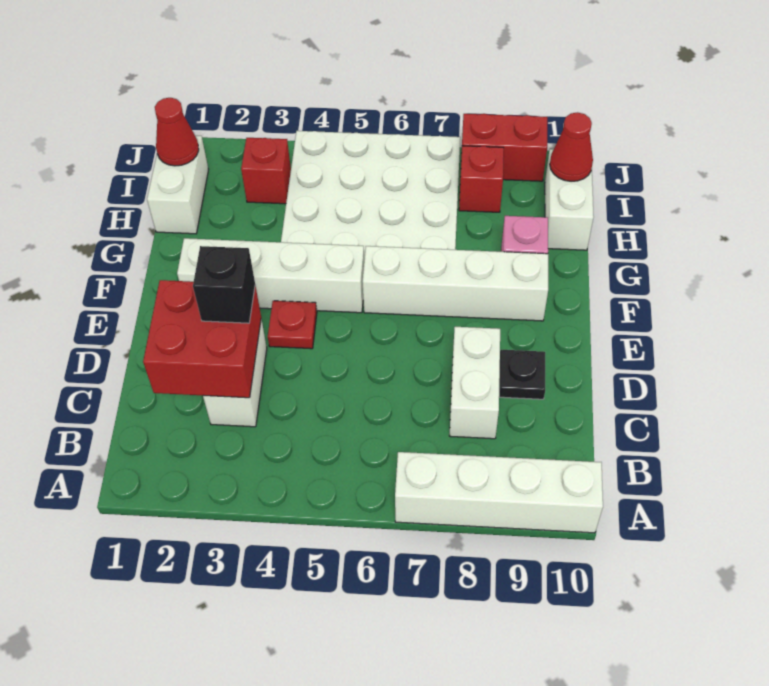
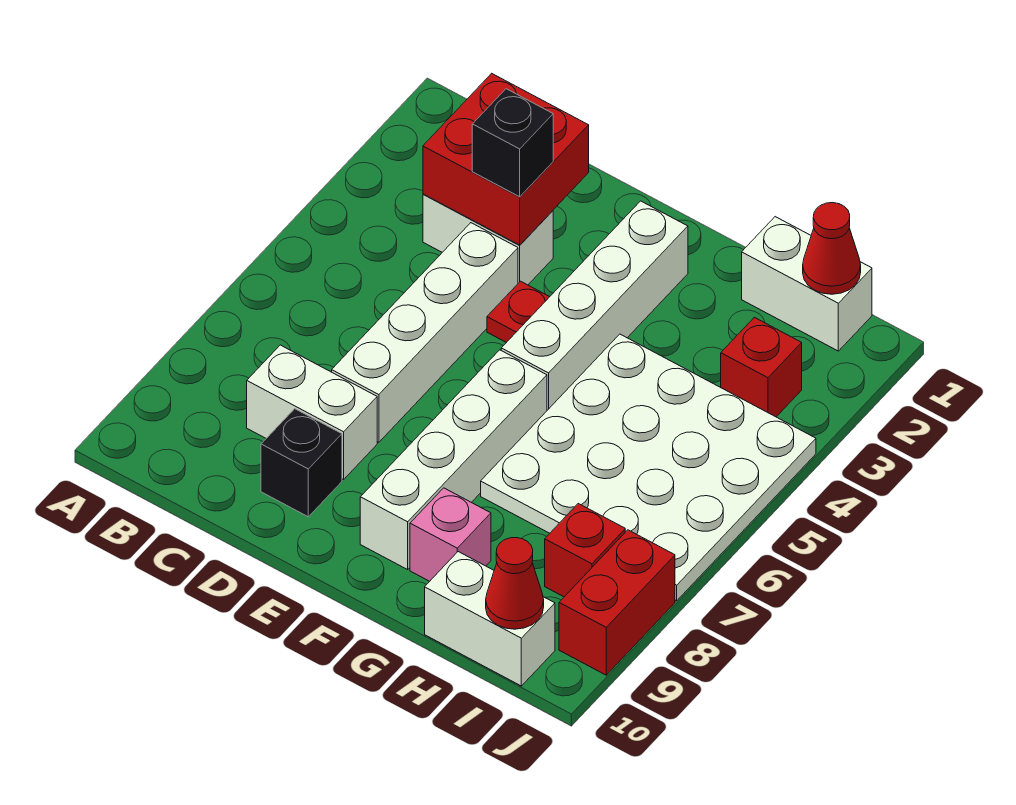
white 1x4 brick [395,452,603,533] -> white 1x4 brick moved to [332,223,518,442]
black 1x1 plate [499,350,545,399] -> black 1x1 brick [261,409,342,517]

